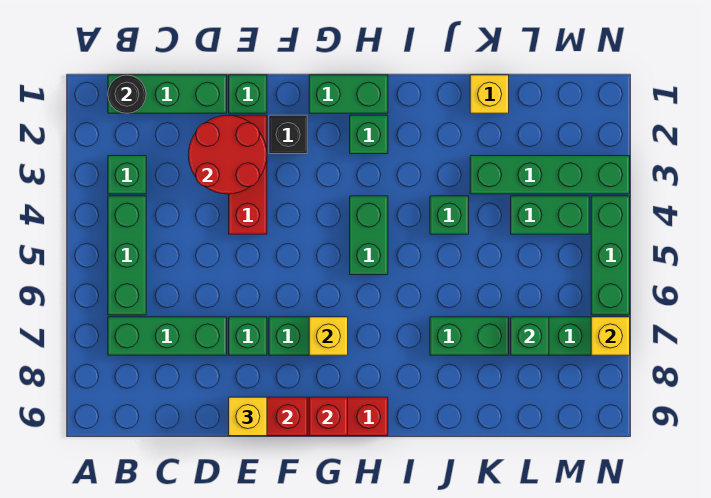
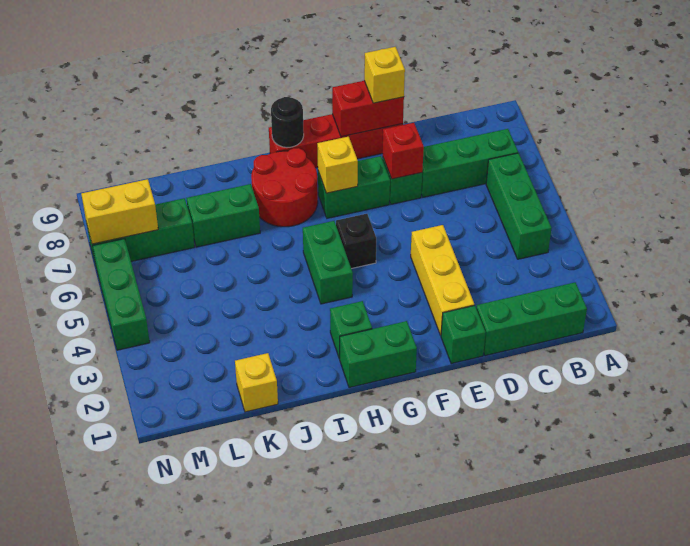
black 1x1 round brick [108,75,146,113] -> black 1x1 round brick moved to [271,97,304,147]
green 1x1 brick [108,156,146,194] -> none
red 2x2 round brick [188,115,267,194] -> red 2x2 round brick moved to [251,148,318,227]
red 1x3 brick [229,115,267,234] -> yellow 1x3 brick [411,225,474,335]
black 1x1 brick [269,115,307,154] -> black 1x1 brick moved to [336,214,376,269]
red 1x1 brick [309,397,348,436] -> red 1x1 brick moved to [383,123,424,179]
green 1x1 brick [430,196,469,234] -> none
green 1x4 brick [470,156,630,194] -> none
green 1x2 brick [511,196,589,234] -> none
green 1x1 brick [511,317,549,355] -> none
yellow 1x1 brick [591,317,630,355] -> yellow 1x2 brick [81,179,158,244]

